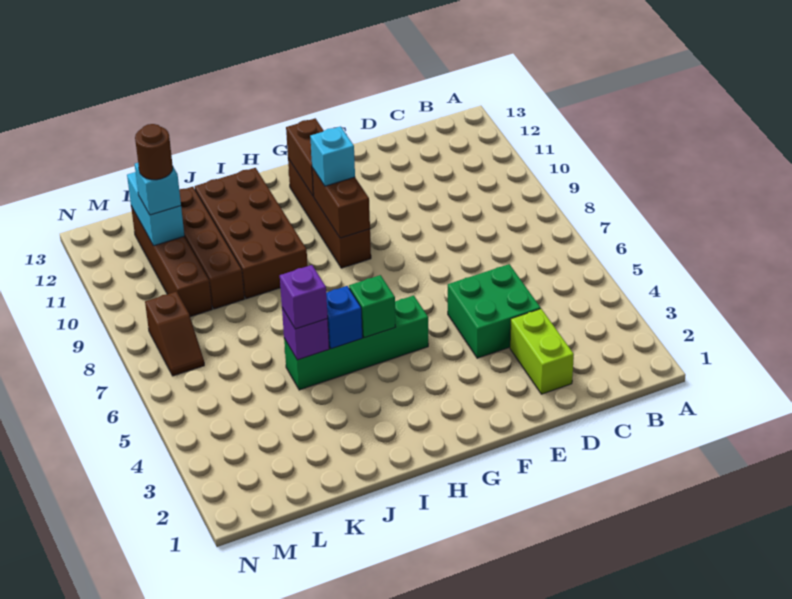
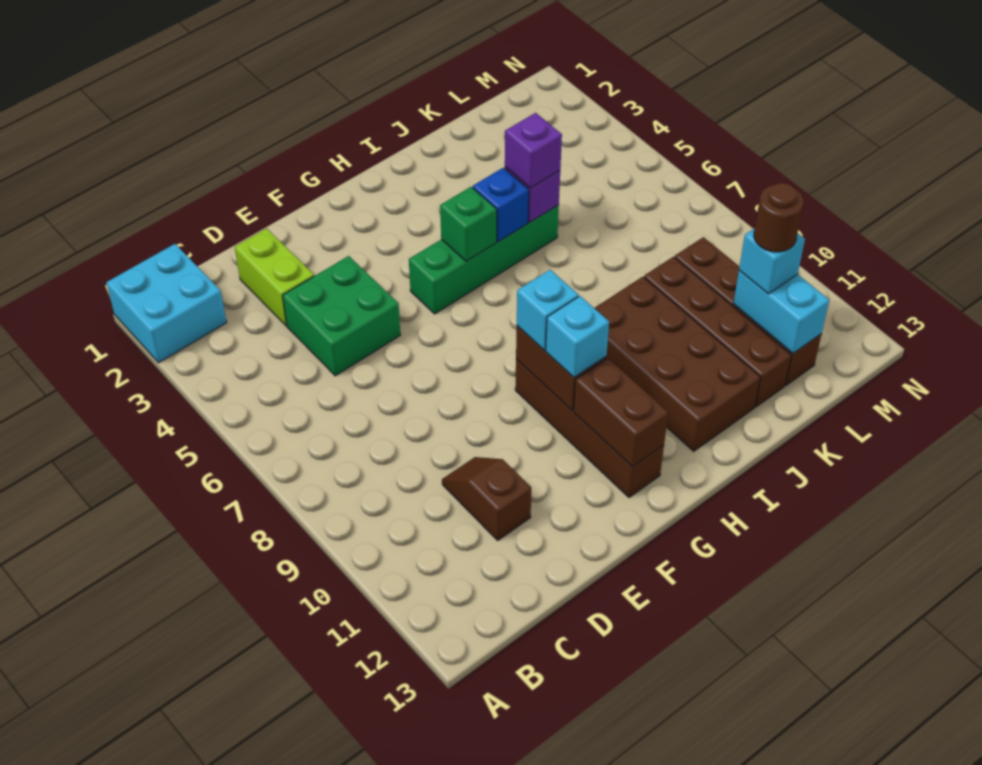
none -> cyan 2x2 brick [106,244,227,363]
none -> cyan 1x1 brick [517,270,579,350]
brown 1x2 slope [145,292,204,376] -> brown 1x2 slope moved to [442,457,531,540]

